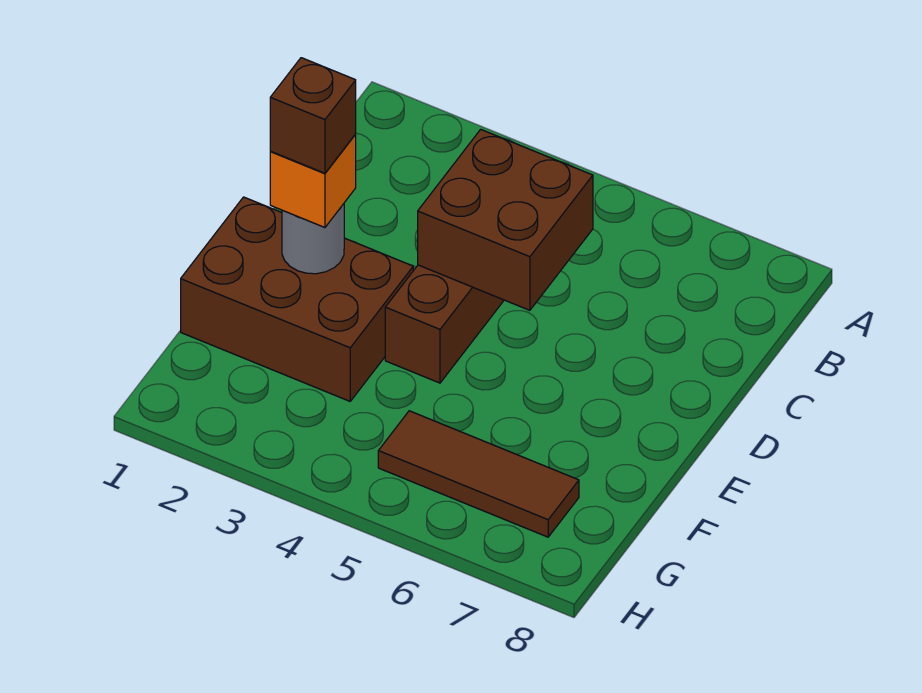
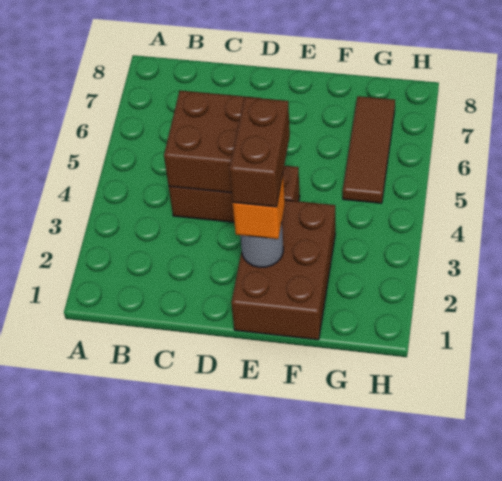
brown 1x1 brick [270,58,356,173] -> brown 1x2 brick [229,97,290,207]

